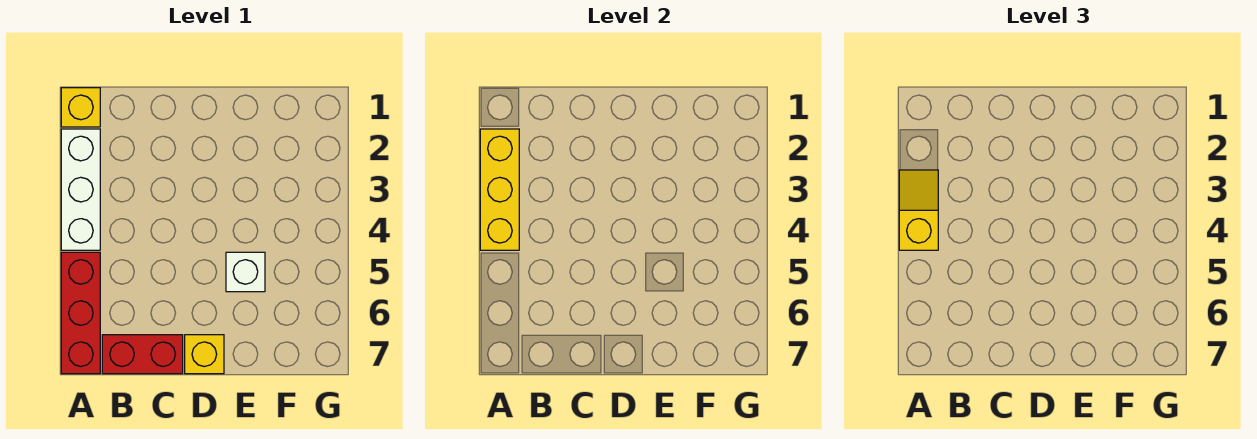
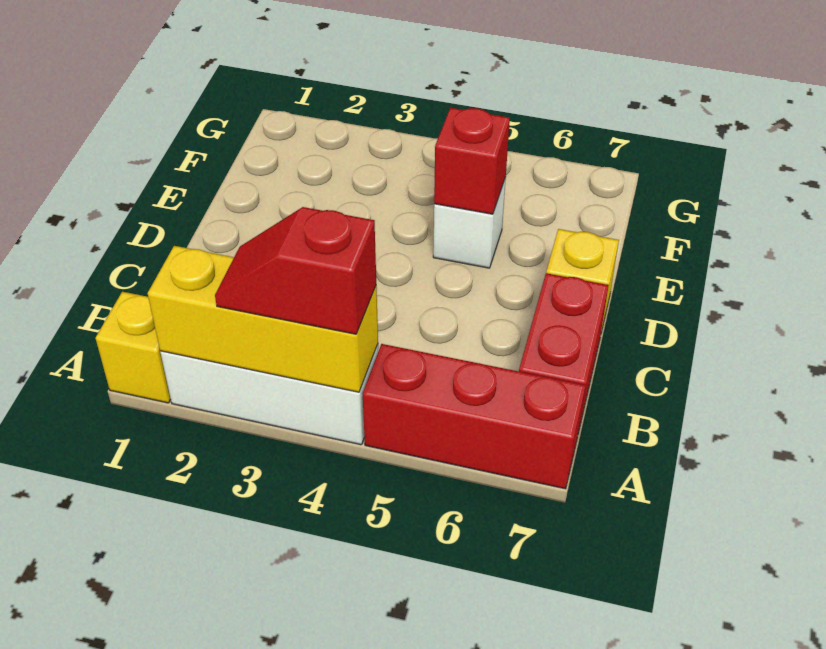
yellow 1x2 slope [899,170,938,250] -> red 1x2 slope [215,207,376,334]
none -> red 1x1 brick [434,108,510,214]

